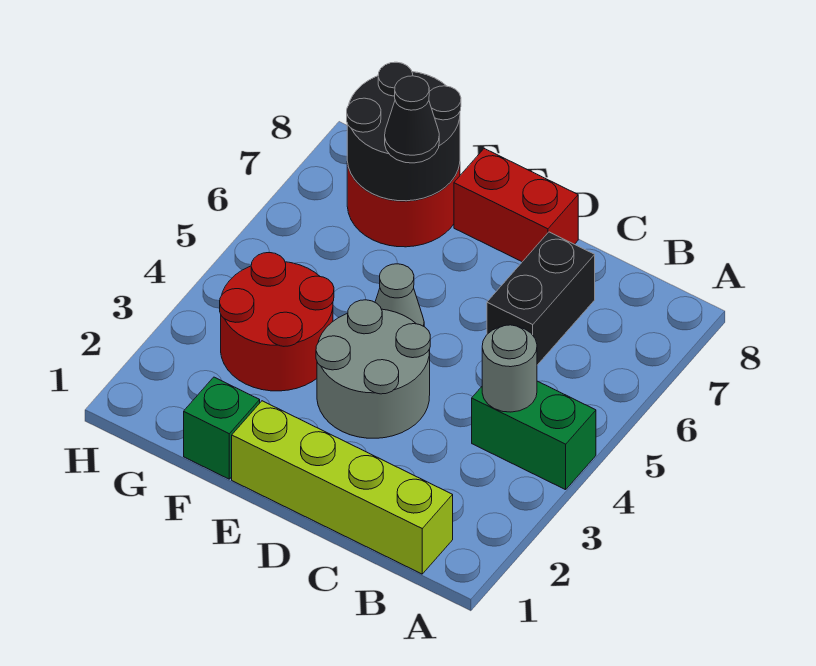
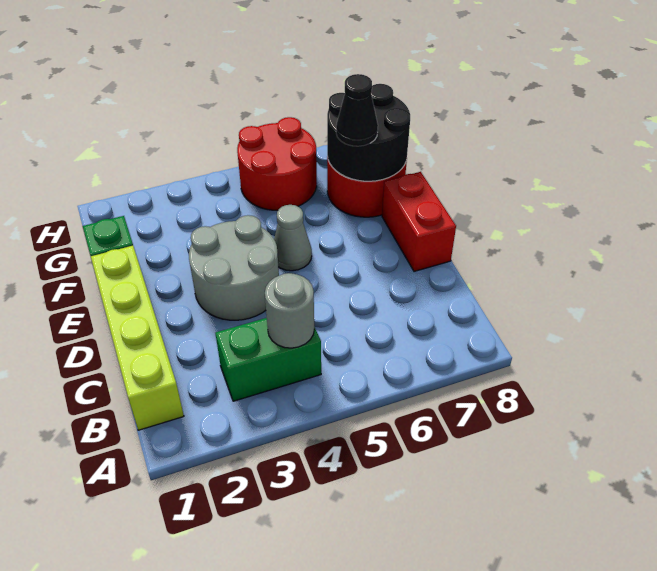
green 1x2 brick [472,381,596,490] -> green 1x2 brick turned to [215,318,321,401]
black 1x2 brick [487,232,595,365] -> none
red 2x2 round brick [220,252,334,391] -> red 2x2 round brick moved to [237,117,317,210]

